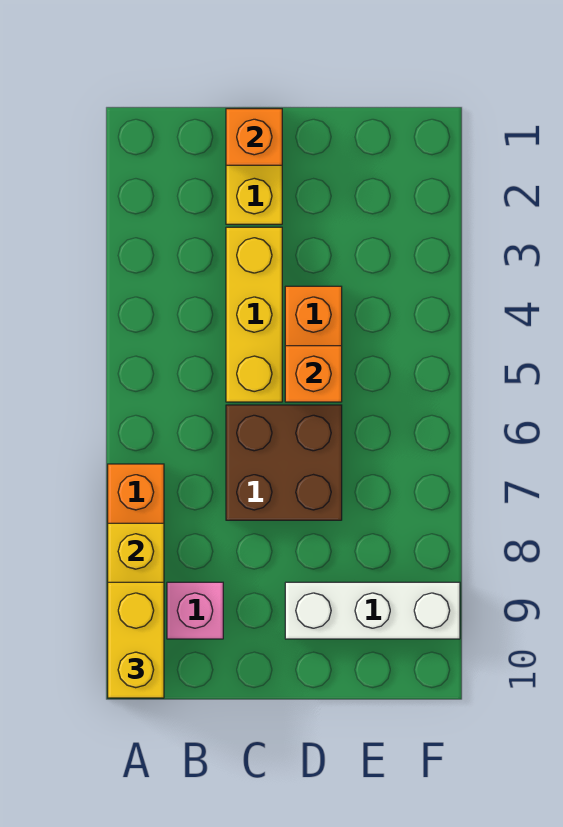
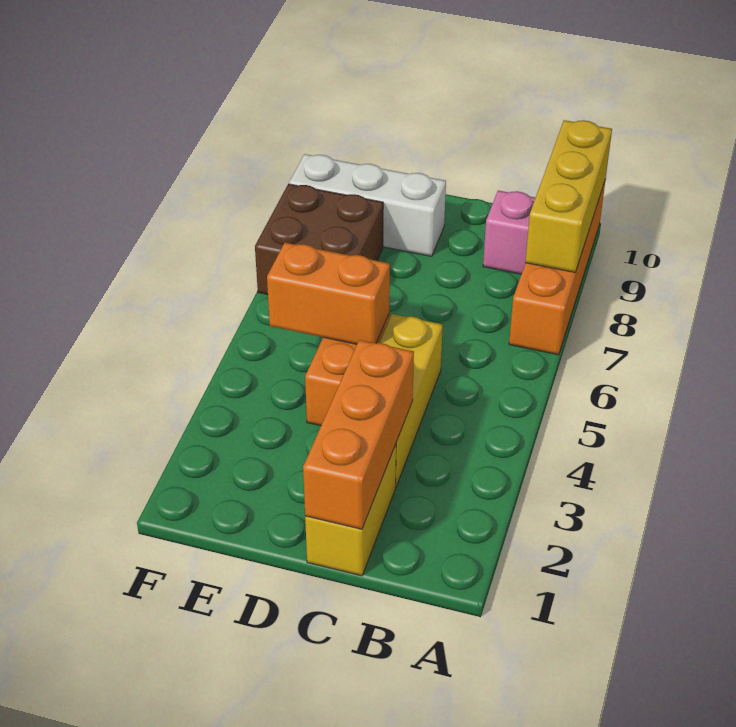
yellow 1x2 brick [108,582,164,698] -> none
orange 1x1 brick [226,109,282,165] -> orange 1x3 brick [303,340,414,529]
brown 2x2 brick [226,405,342,520] -> brown 2x2 brick moved to [255,184,383,295]
orange 1x1 brick [285,346,342,402] -> orange 1x2 brick [267,243,390,344]

